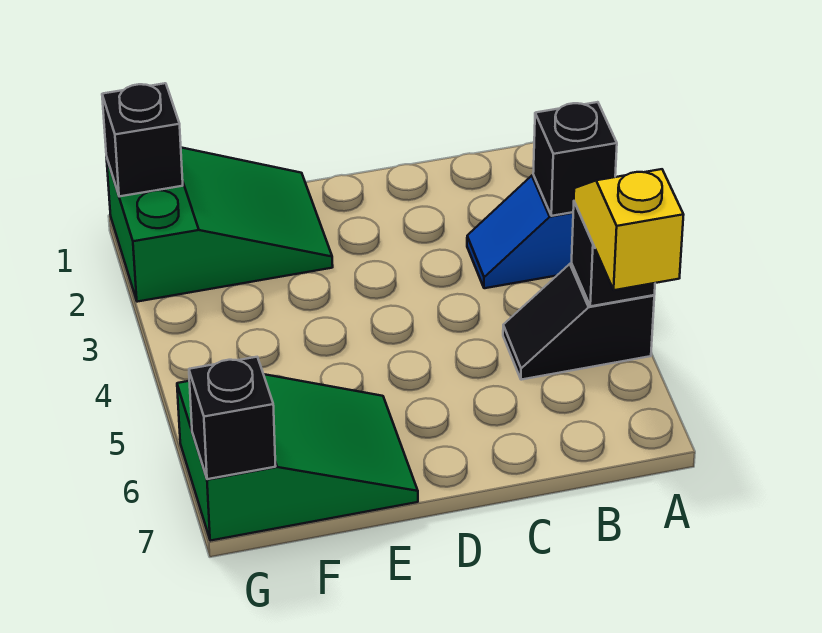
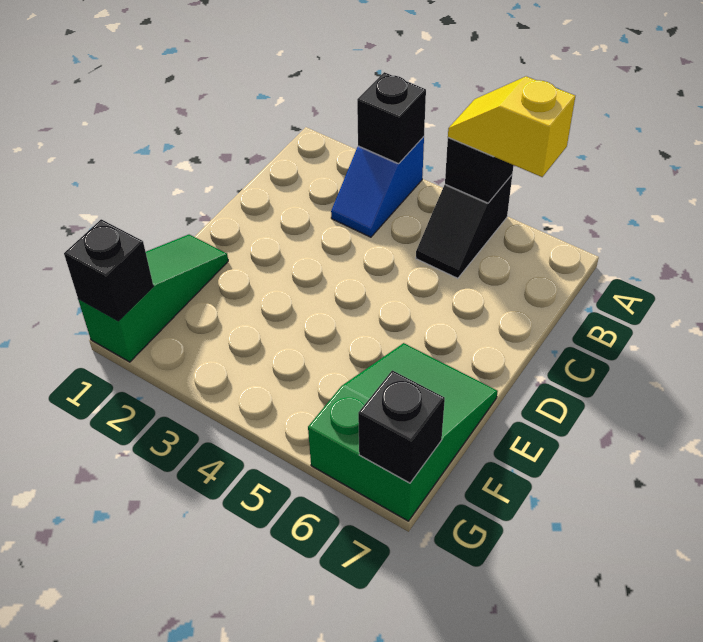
green 2x3 slope [107,148,333,302] -> green 1x3 slope [78,235,228,362]

